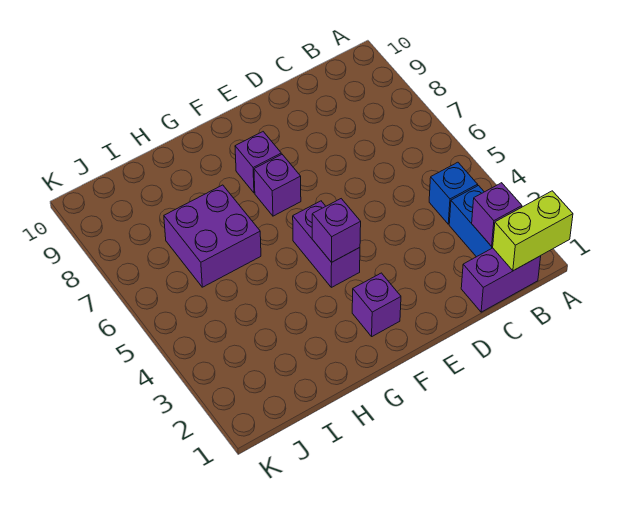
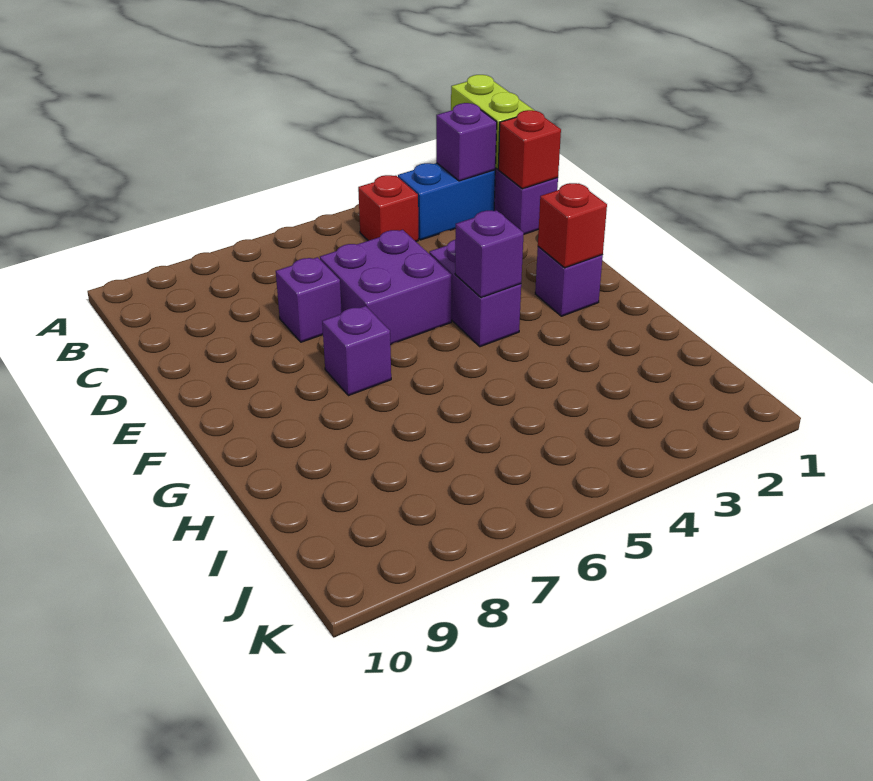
blue 1x1 brick [429,162,478,224] -> red 1x1 brick [358,175,418,241]
none -> red 1x1 brick [498,110,561,189]
none -> red 1x1 brick [538,183,607,268]
purple 1x2 brick [293,201,360,287] -> purple 1x2 brick turned to [429,240,521,347]
purple 1x1 brick [235,132,281,193] -> purple 1x1 brick moved to [276,257,342,342]
purple 2x2 brick [164,185,261,287] -> purple 2x2 brick moved to [320,230,452,345]

